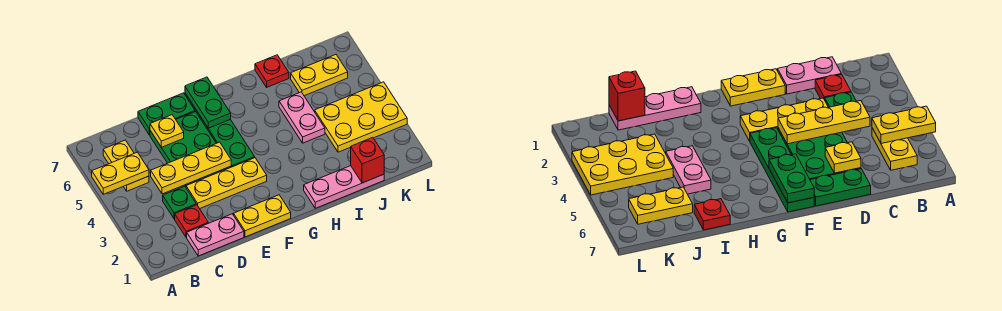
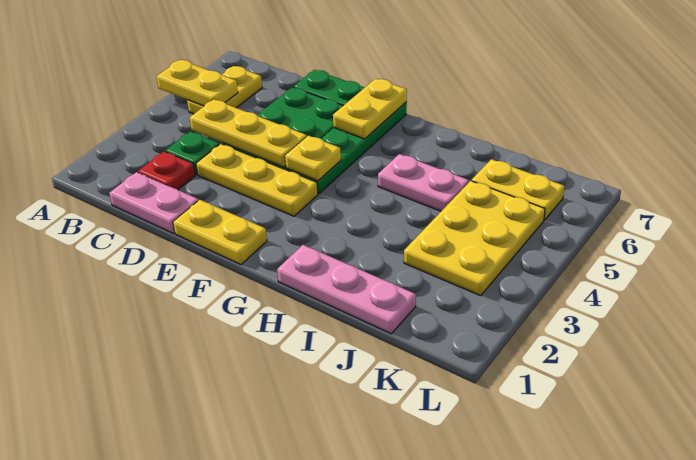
yellow 1x1 plate [150,115,184,147] -> yellow 1x1 plate moved to [285,136,341,181]
green 1x2 plate [185,77,231,128] -> yellow 1x2 plate [333,79,407,139]
pink 1x2 plate [279,92,325,143] -> pink 1x2 plate turned to [378,154,469,211]
red 1x1 plate [255,55,289,87] -> none
red 1x1 brick [351,137,384,183] -> none
yellow 2x3 plate [315,82,407,152] -> yellow 2x3 plate turned to [404,181,545,296]

